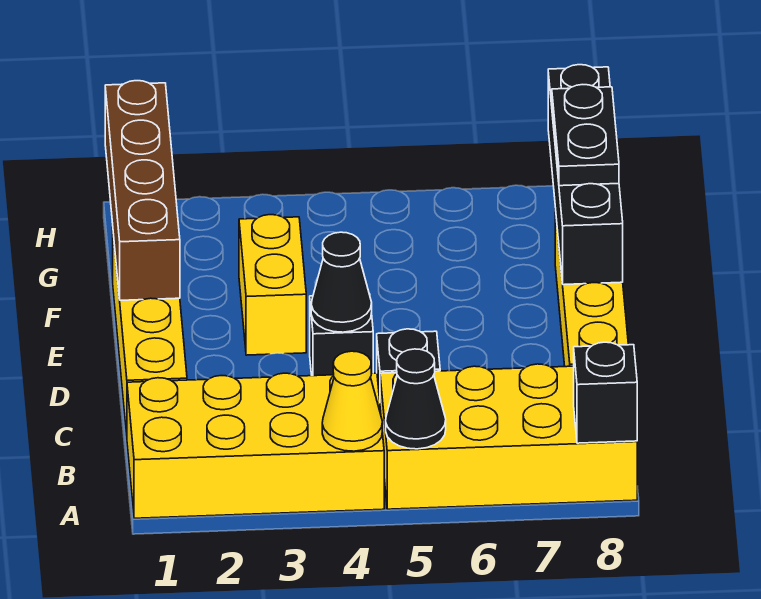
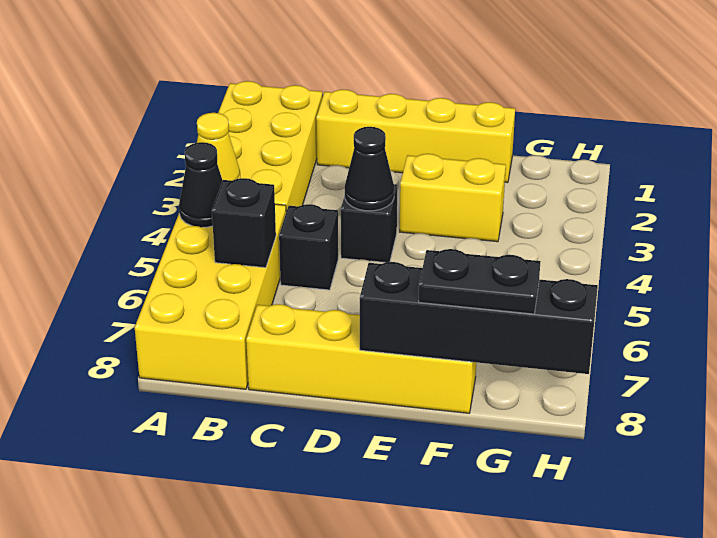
black 1x1 brick [574,342,637,443] -> black 1x1 brick moved to [212,178,276,268]
brown 1x4 brick [105,81,180,300] -> none

